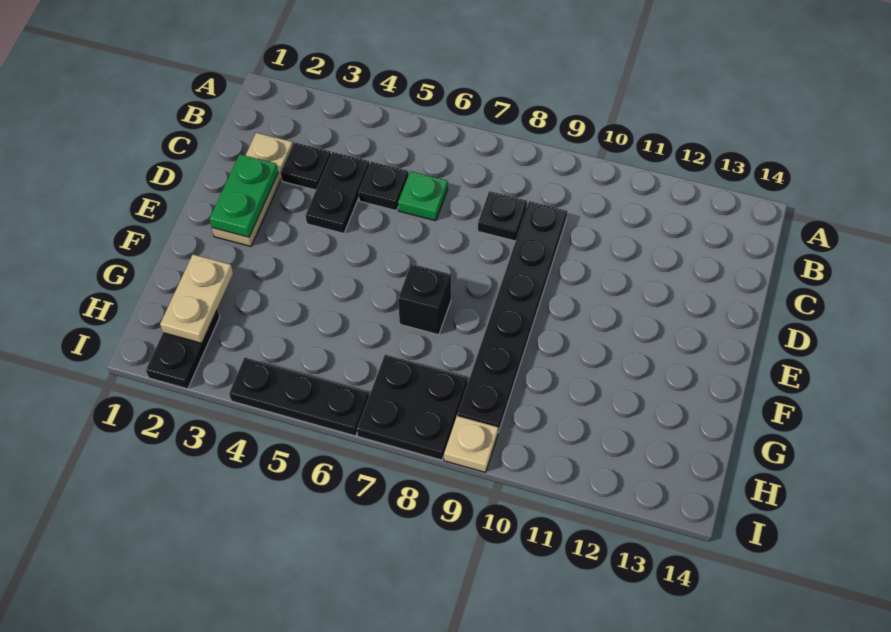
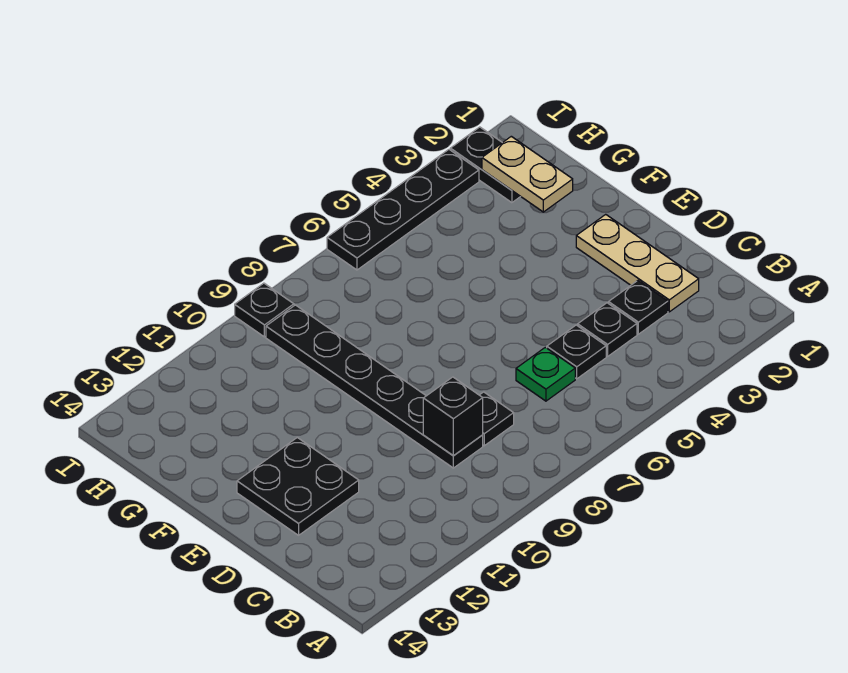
black 1x2 plate [306,152,370,233] -> black 1x1 plate [578,303,637,356]
green 1x2 plate [210,154,278,237] -> none
black 1x1 brick [398,264,451,335] -> black 1x1 brick moved to [423,377,483,456]
black 2x2 plate [357,355,468,460] -> black 2x2 plate moved to [237,438,359,535]
black 1x3 plate [229,358,369,436] -> black 1x4 plate [327,150,479,270]
tan 1x1 plate [444,416,498,472] -> black 1x1 plate [235,283,294,337]

